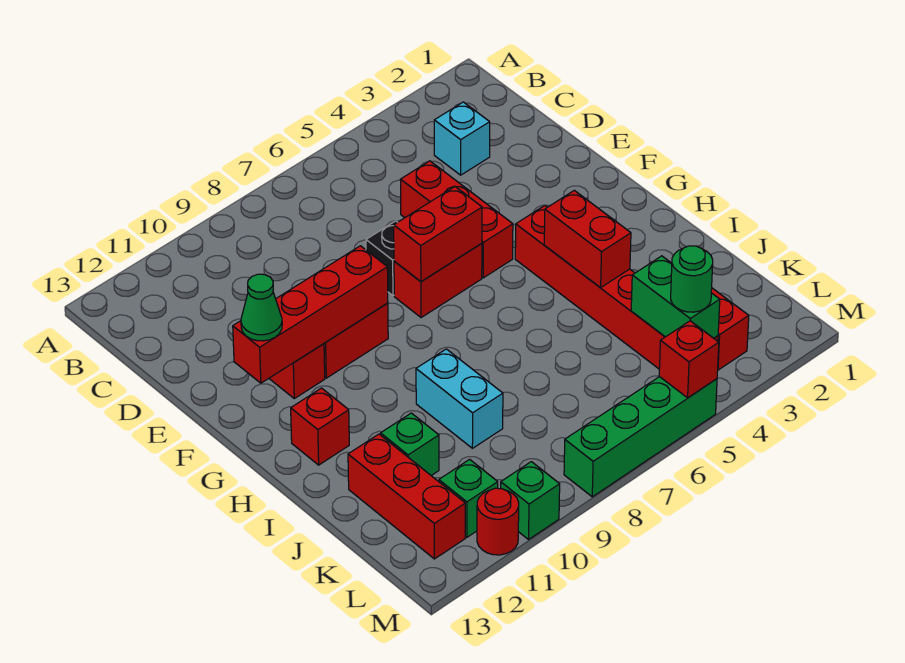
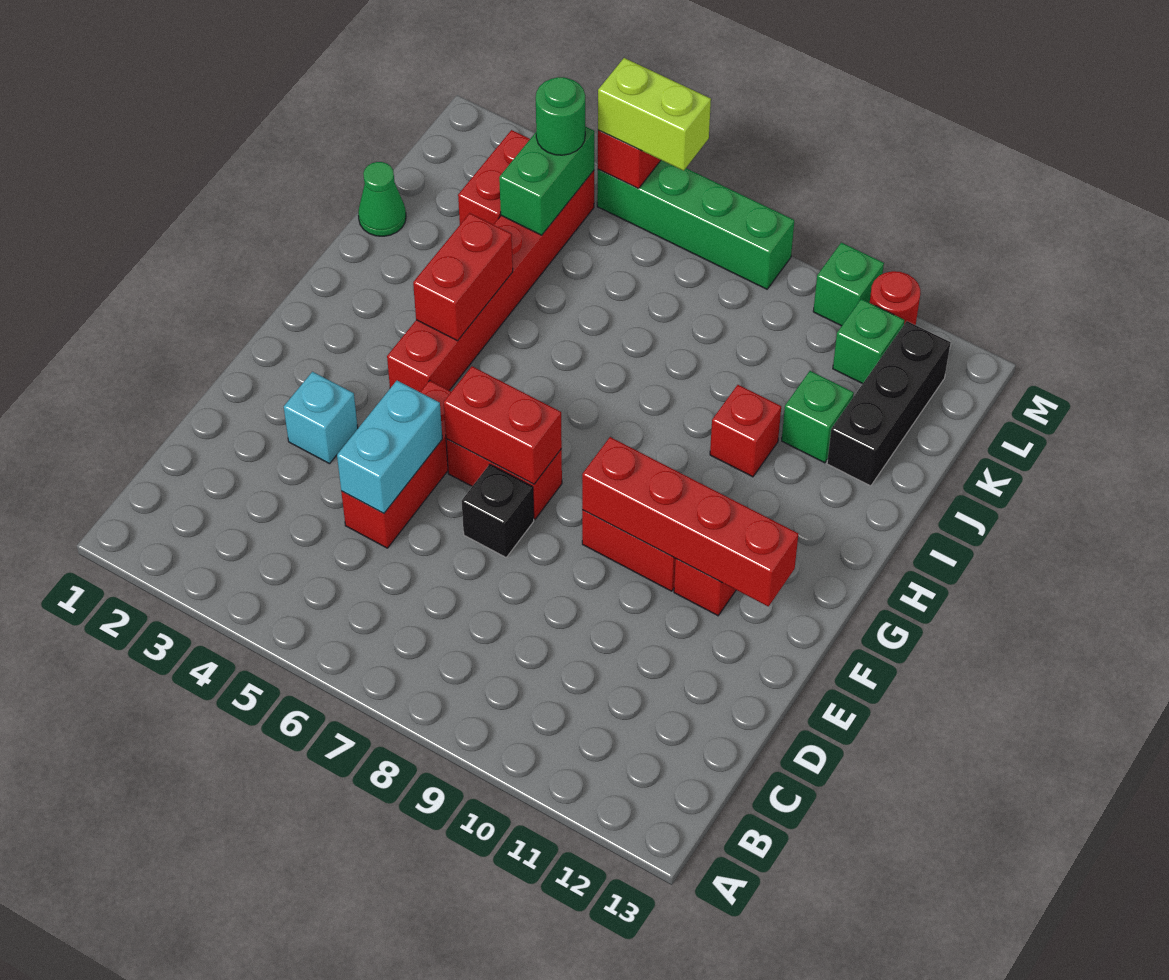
cyan 1x1 brick [434,102,490,175] -> cyan 1x1 brick moved to [284,372,358,464]
green 1x1 cone [241,274,282,341] -> green 1x1 cone moved to [358,162,406,236]
red 1x1 brick [291,388,349,465] -> red 1x1 brick moved to [710,385,781,477]
cyan 1x2 brick [416,349,503,448] -> cyan 1x2 brick moved to [337,381,442,513]
red 1x3 brick [348,434,465,559] -> black 1x3 brick [827,321,951,486]
none -> lime 1x2 brick [598,58,711,171]

